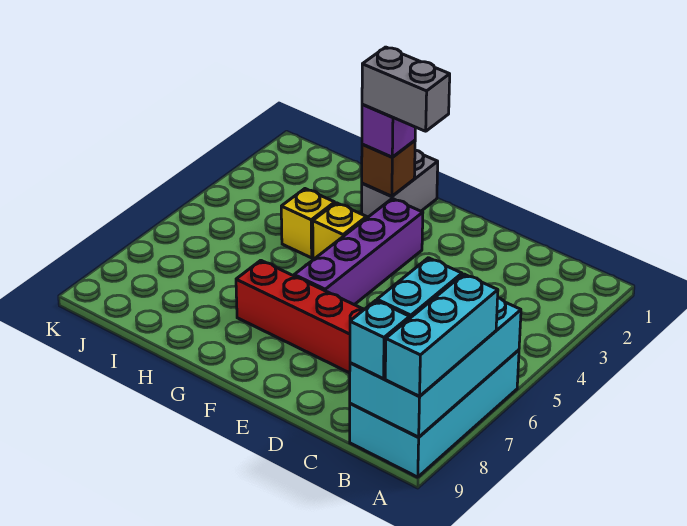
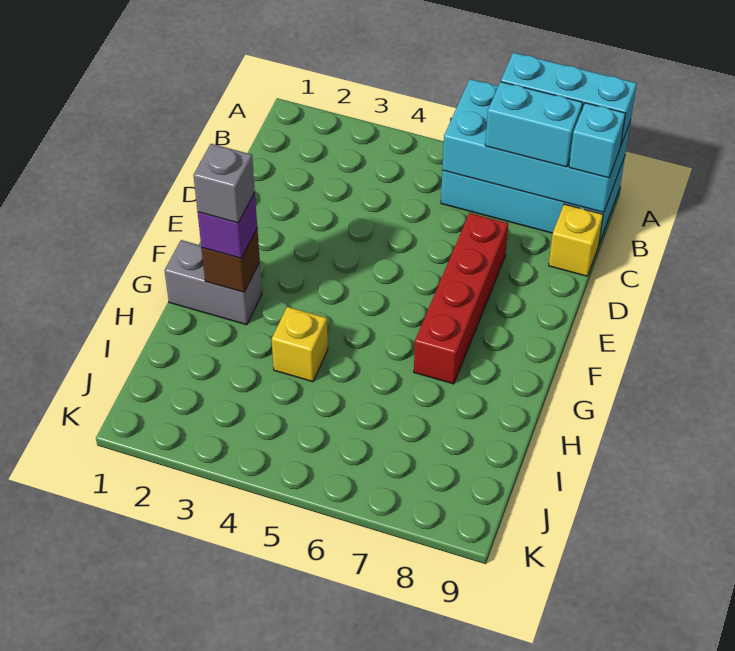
grey 1x2 brick [362,47,450,131] -> grey 1x1 brick [193,144,255,223]
purple 1x4 brick [294,199,423,305] -> none
yellow 1x1 brick [313,203,367,259] -> yellow 1x1 brick moved to [549,204,603,276]

